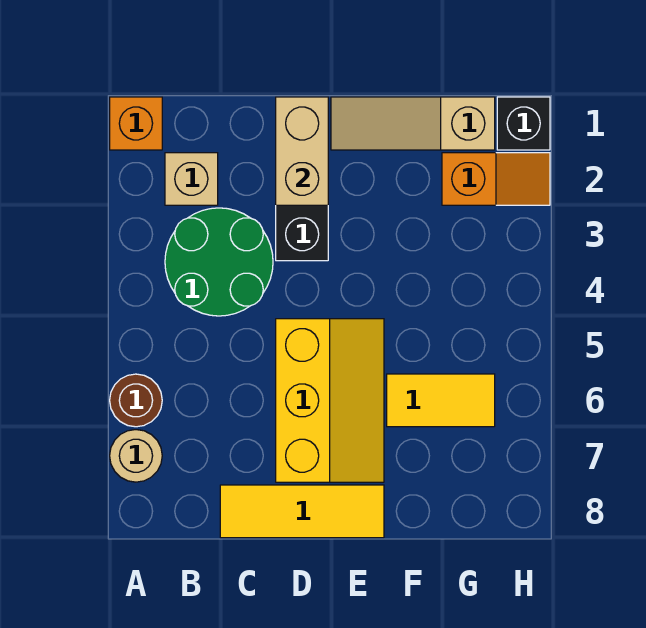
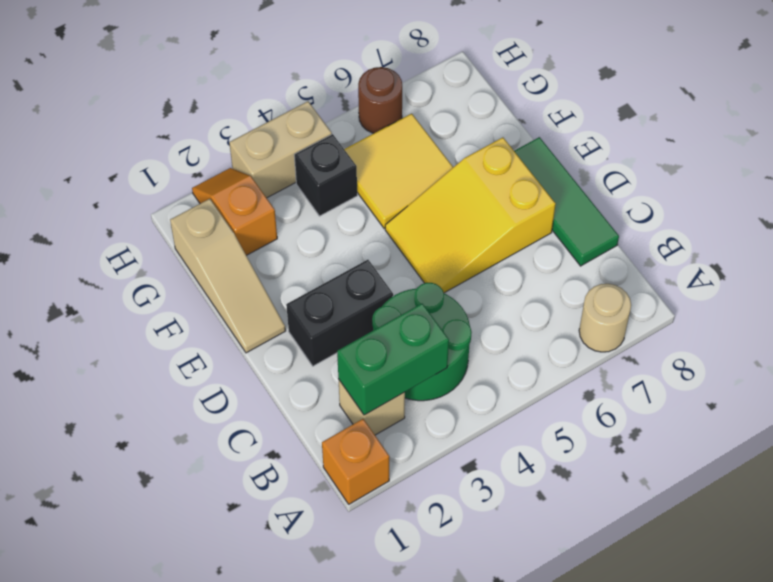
brown 1x1 round brick [110,374,162,427] -> brown 1x1 round brick moved to [358,67,402,133]
none -> green 1x2 brick [337,304,449,415]
yellow 1x3 tile [220,485,384,538] -> green 1x3 tile [514,137,619,266]
tan 1x2 brick [276,97,328,205] -> tan 1x2 brick moved to [229,101,332,198]
yellow 2x3 slope [276,319,384,482] -> yellow 2x3 slope turned to [385,137,556,293]
yellow 1x2 tile [387,374,495,427] -> yellow 2x2 tile [344,114,453,228]
black 1x1 brick [497,97,550,150] -> black 1x1 brick moved to [294,134,357,216]

